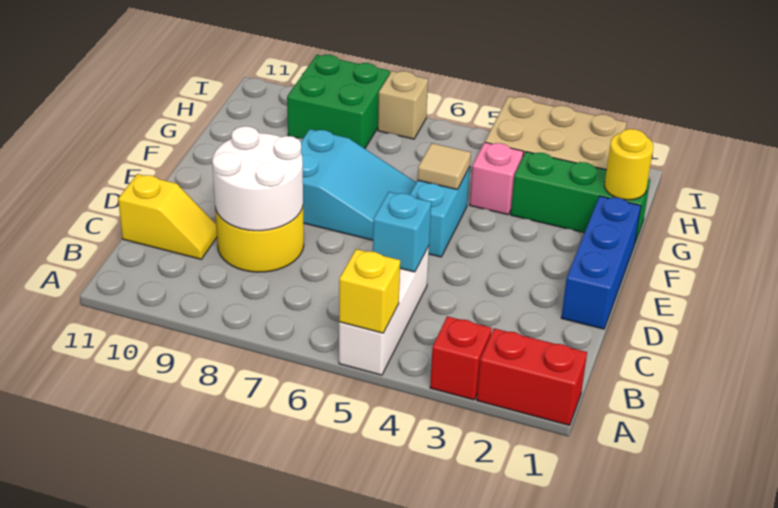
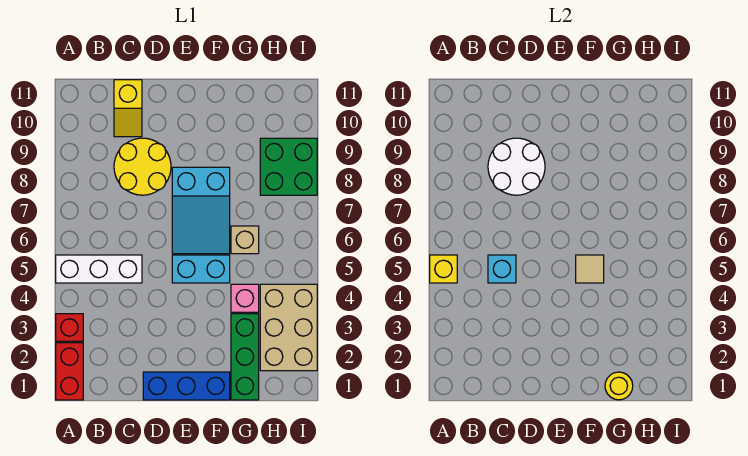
tan 1x1 brick [378,71,428,139] -> tan 1x1 brick moved to [231,226,259,254]

